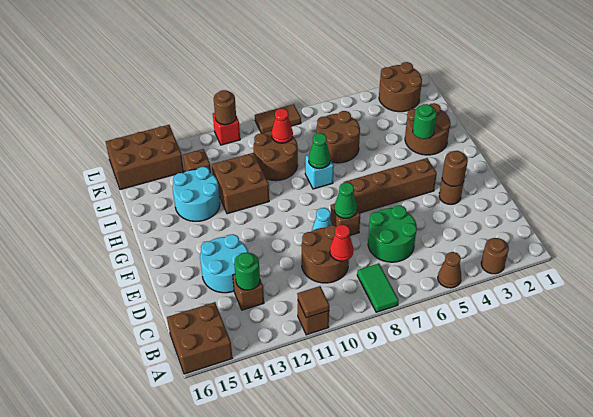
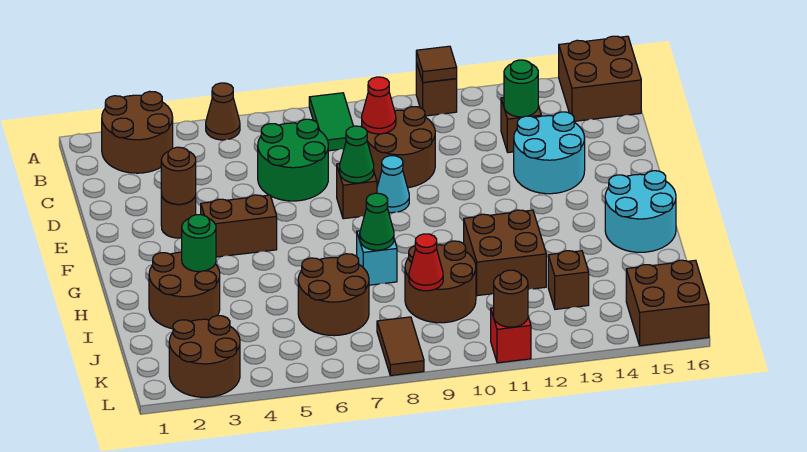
brown 1x1 round brick [481,238,509,274] -> brown 2x2 round brick [102,91,173,173]
brown 1x4 brick [344,158,437,213] -> brown 1x2 brick [201,195,277,257]
cyan 2x2 round brick [173,167,220,221] -> cyan 2x2 round brick moved to [605,171,676,252]
brown 2x3 brick [106,125,184,190] -> brown 2x2 brick [626,260,709,346]
brown 1x2 tile [255,104,301,133] -> brown 1x2 tile turned to [377,317,424,376]

